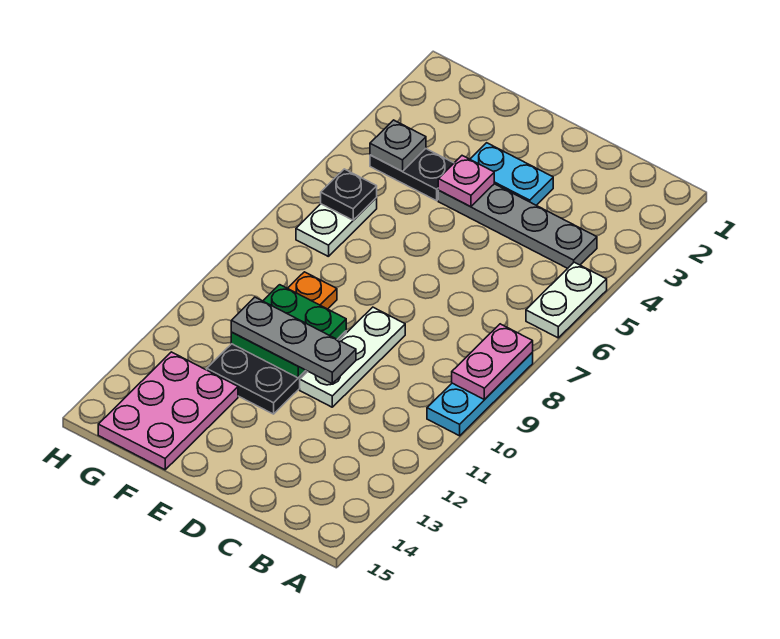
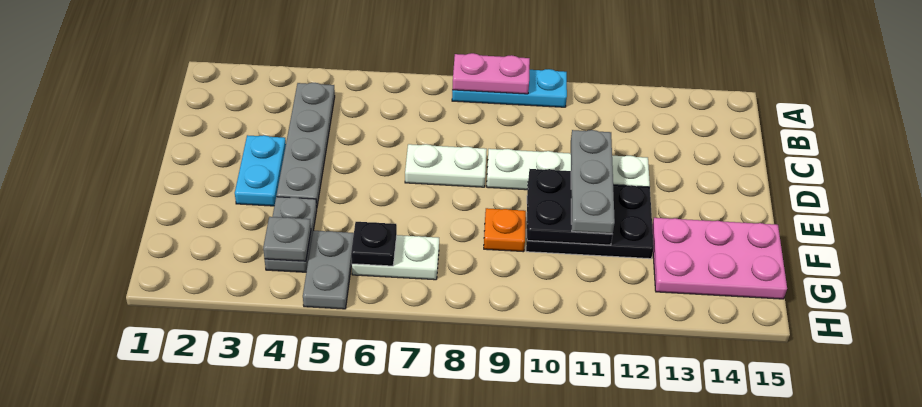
white 1x2 plate [526,262,607,338] -> white 1x2 plate moved to [405,144,487,187]
white 1x3 plate [300,307,405,407] -> white 1x4 plate [487,149,650,190]
pink 1x1 plate [438,156,494,207] -> none
green 2x2 plate [231,285,346,378] -> black 2x2 plate [527,169,613,245]
black 1x2 plate [370,149,454,201] -> grey 1x2 plate [265,197,317,272]
none -> grey 1x2 plate [303,231,354,309]

